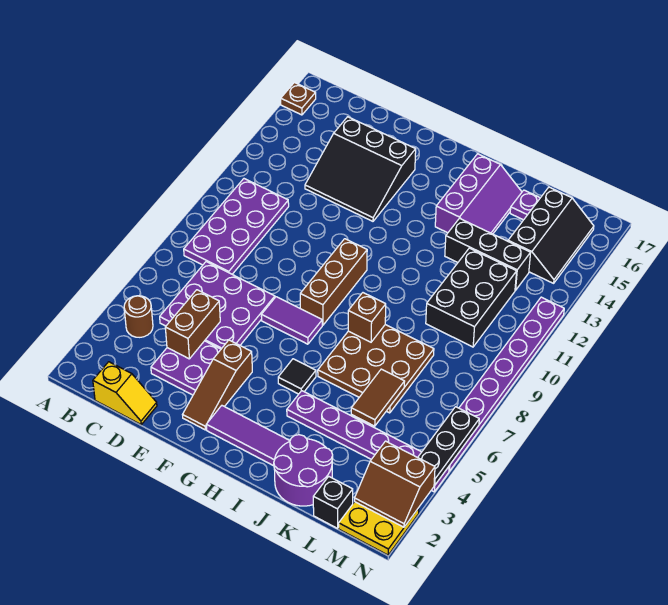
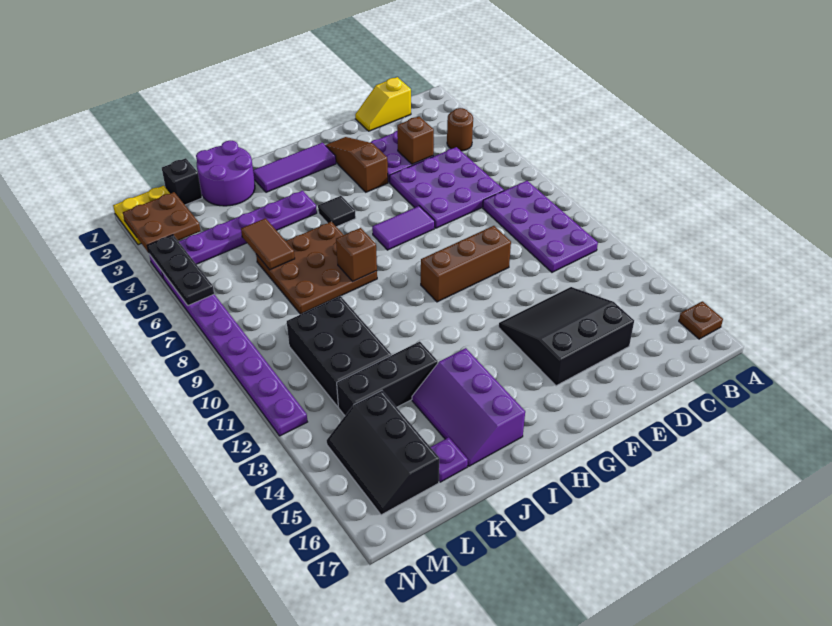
brown 1x2 brick [165,290,220,359] -> brown 1x1 brick [397,116,434,164]
brown 1x3 brick [300,239,367,325] -> brown 1x3 brick turned to [421,226,511,302]
brown 2x2 slope [355,441,435,527] -> brown 2x2 plate [123,192,201,252]

